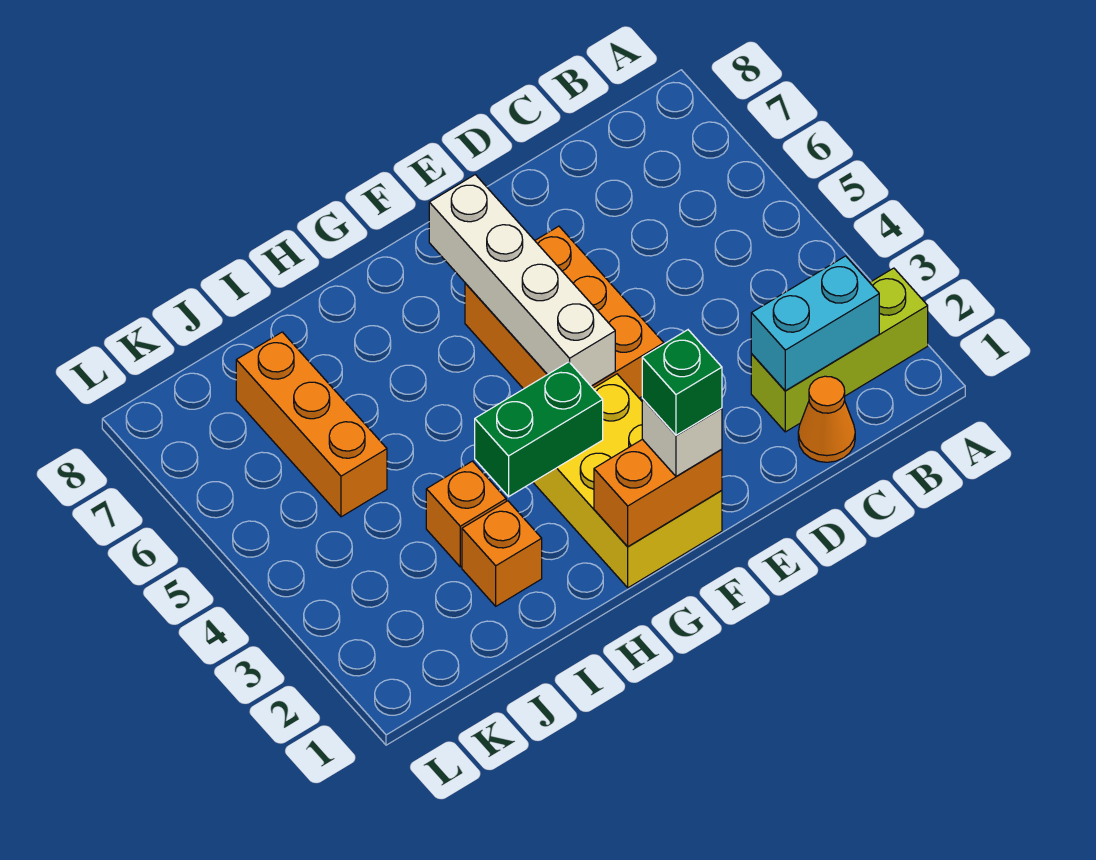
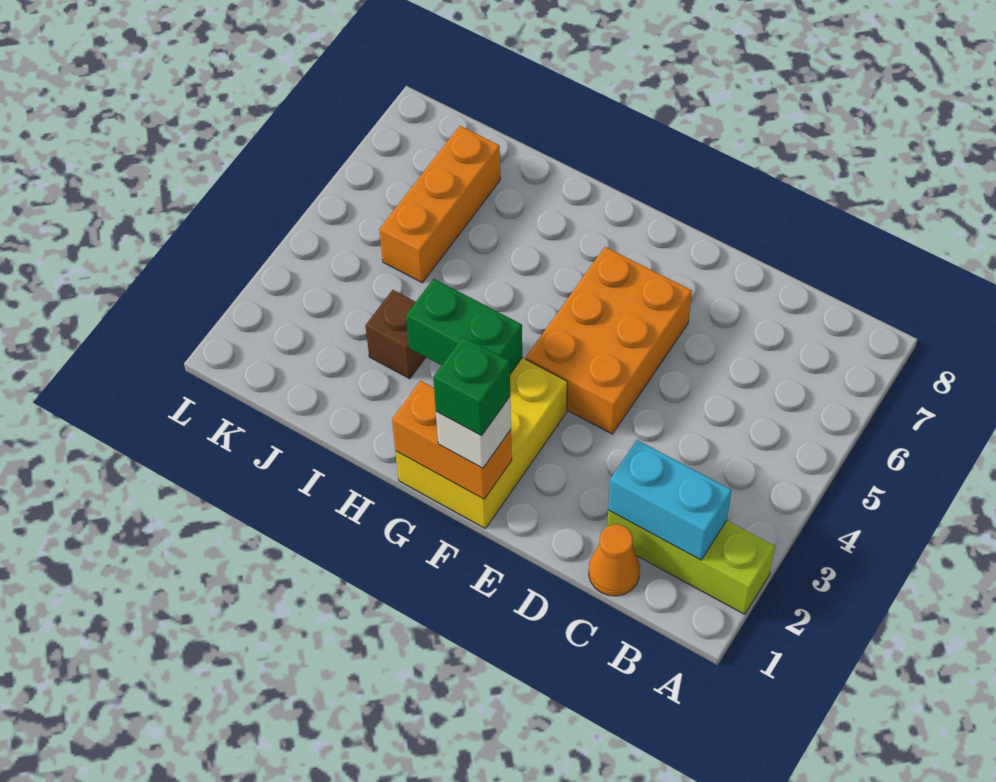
white 1x4 brick [429,175,615,386] -> none
orange 1x1 brick [462,501,542,606] -> none
orange 1x1 brick [426,461,506,567] -> brown 1x1 brick [365,290,426,379]

